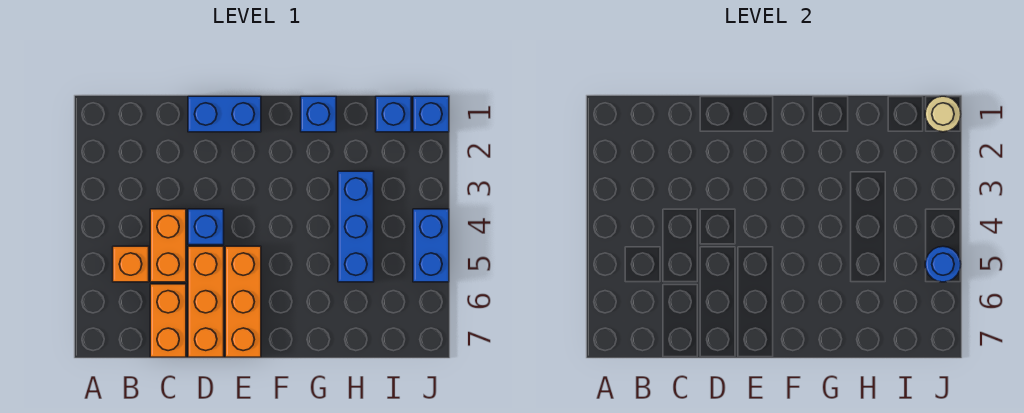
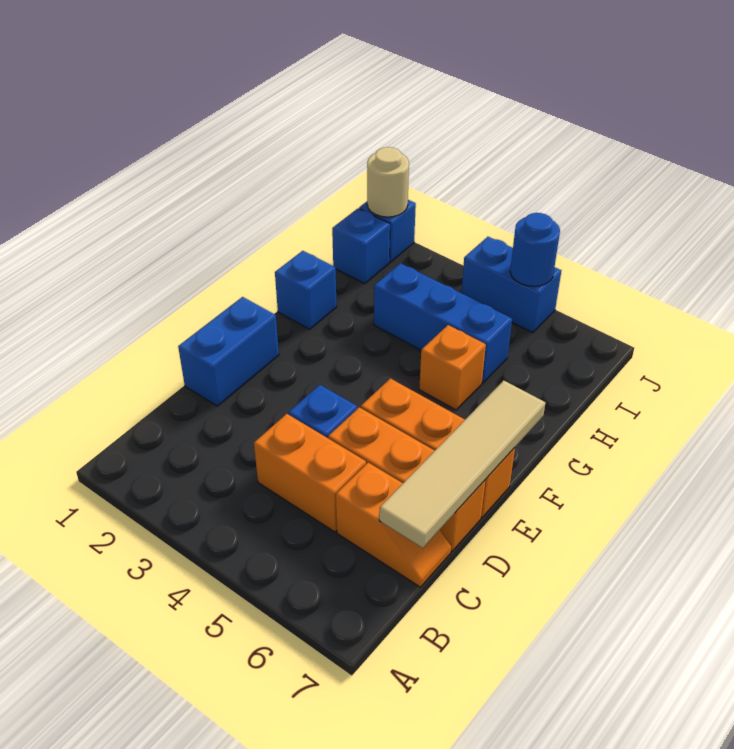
orange 1x1 brick [113,246,149,282] -> orange 1x1 brick moved to [419,325,486,410]
orange 1x2 brick [150,284,186,357] -> orange 1x2 slope [336,463,451,587]
none -> tan 1x4 tile [379,380,545,548]

